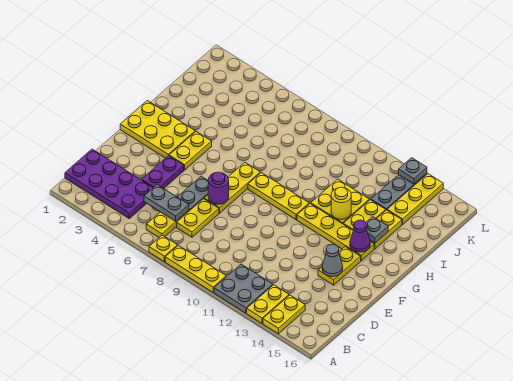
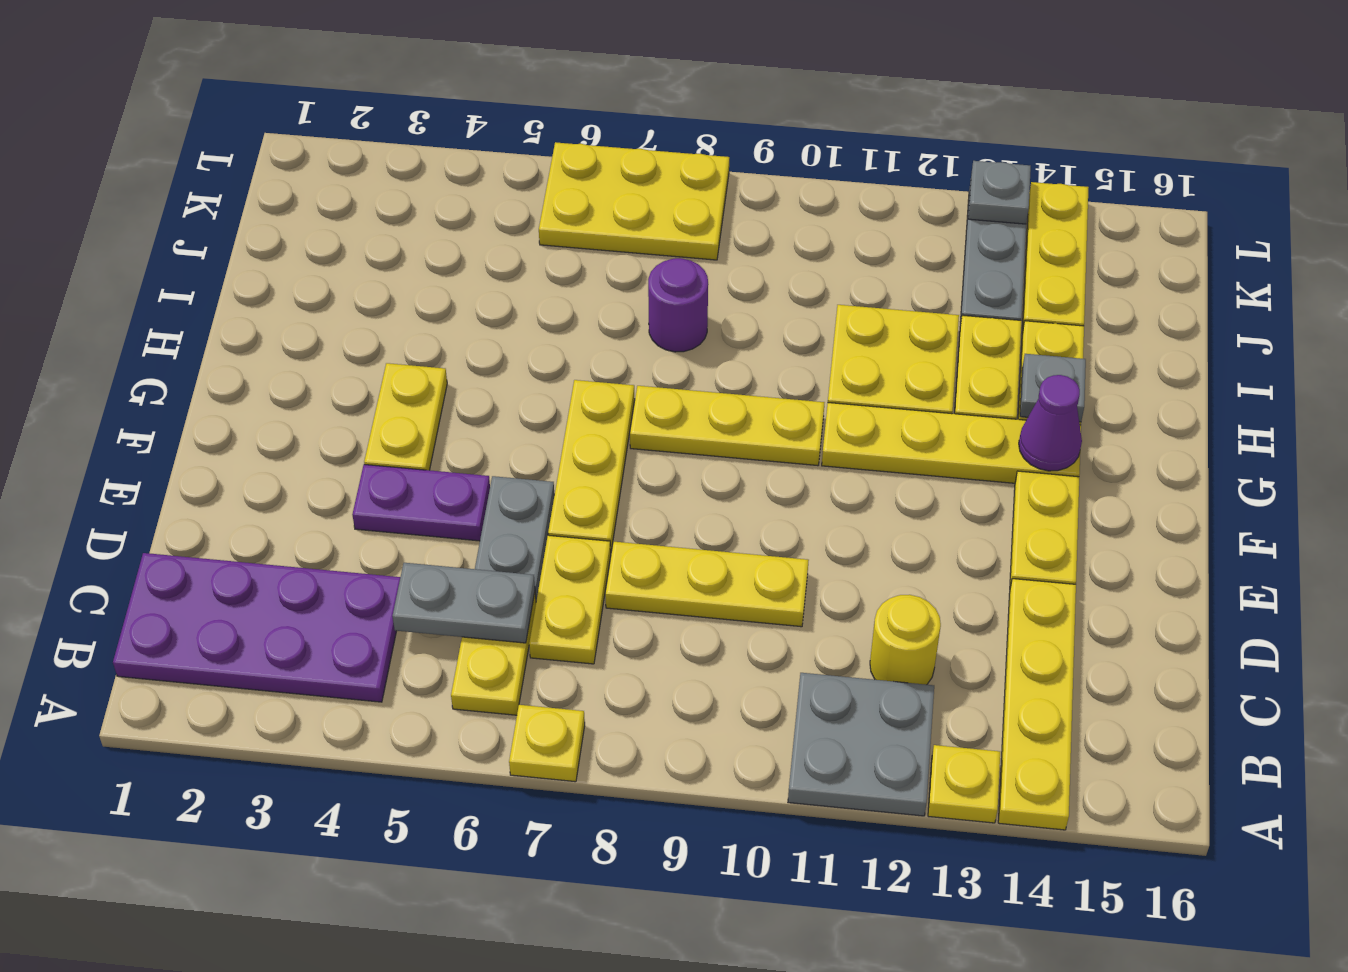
yellow 1x3 plate [165,245,226,292] -> yellow 1x3 plate moved to [605,542,809,627]
yellow 1x2 plate [247,285,289,323] -> yellow 1x1 plate [928,745,1000,823]
yellow 1x2 plate [263,295,305,334] -> yellow 1x4 plate [998,579,1076,830]
purple 1x2 plate [141,156,184,188] -> purple 1x2 plate turned to [352,464,490,541]
purple 1x1 round brick [208,172,229,204] -> purple 1x1 round brick moved to [648,258,708,352]
grey 1x1 cone [322,244,343,277] -> none
yellow 2x3 plate [120,101,195,158] -> yellow 2x3 plate moved to [539,142,729,260]
yellow 1x1 round brick [331,187,351,220] -> yellow 1x1 round brick moved to [870,595,941,685]

